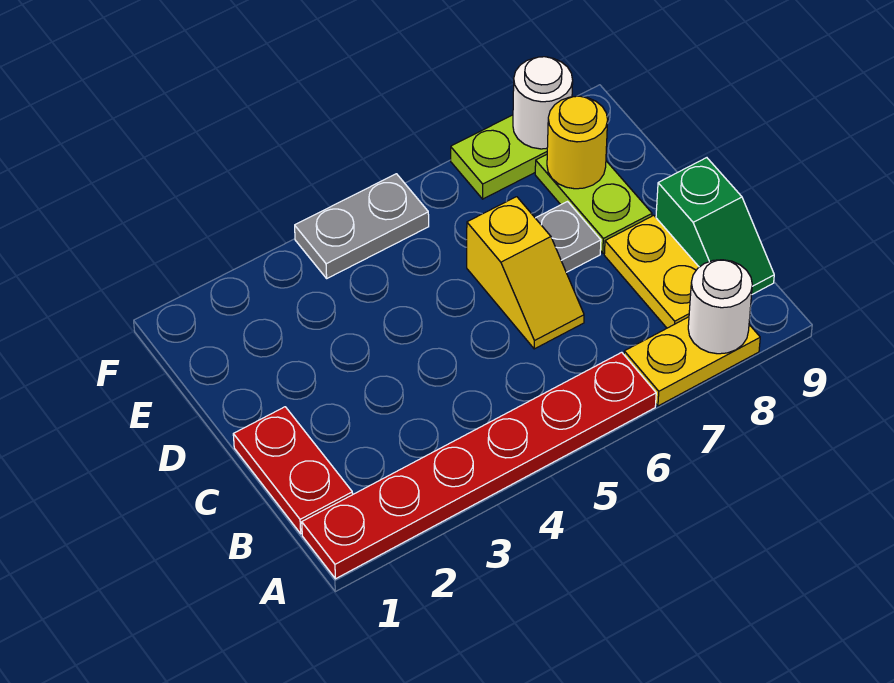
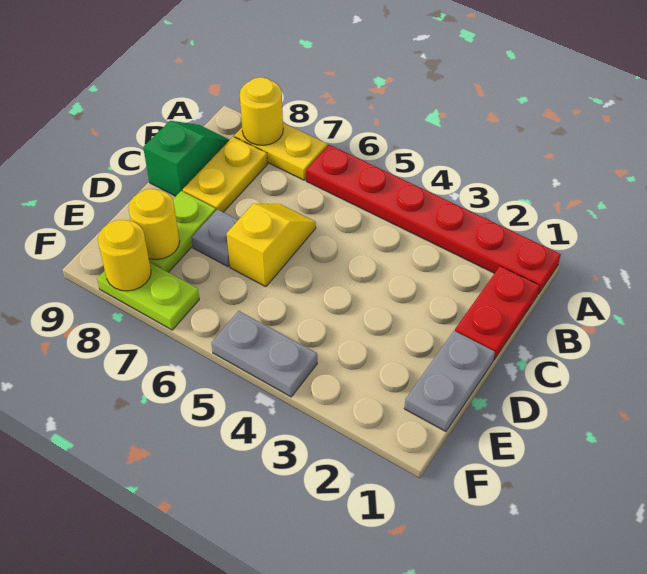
white 1x1 round brick [688,260,752,354] -> yellow 1x1 round brick [240,77,283,145]
none -> grey 1x2 plate [404,331,495,431]
white 1x1 round brick [513,57,573,149] -> yellow 1x1 round brick [98,220,151,291]

